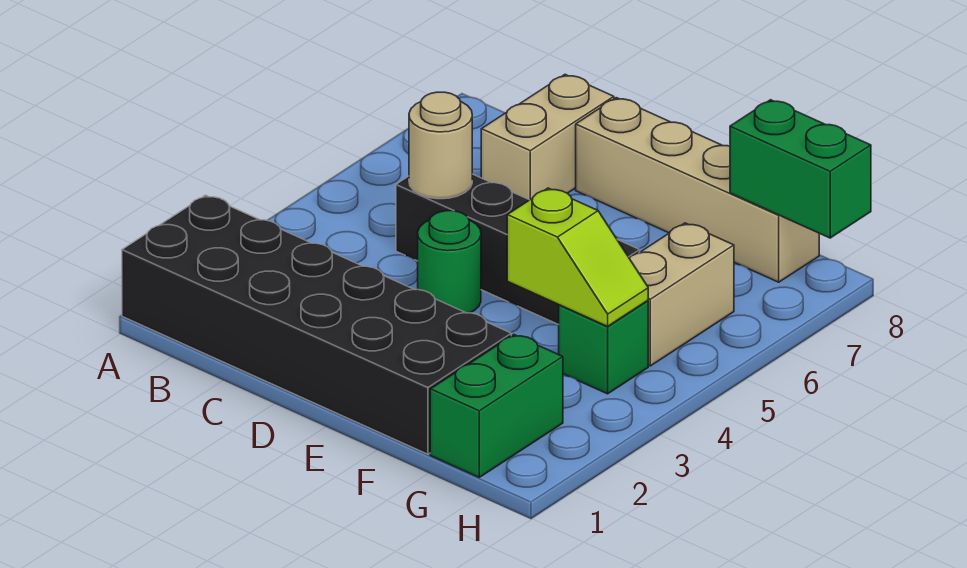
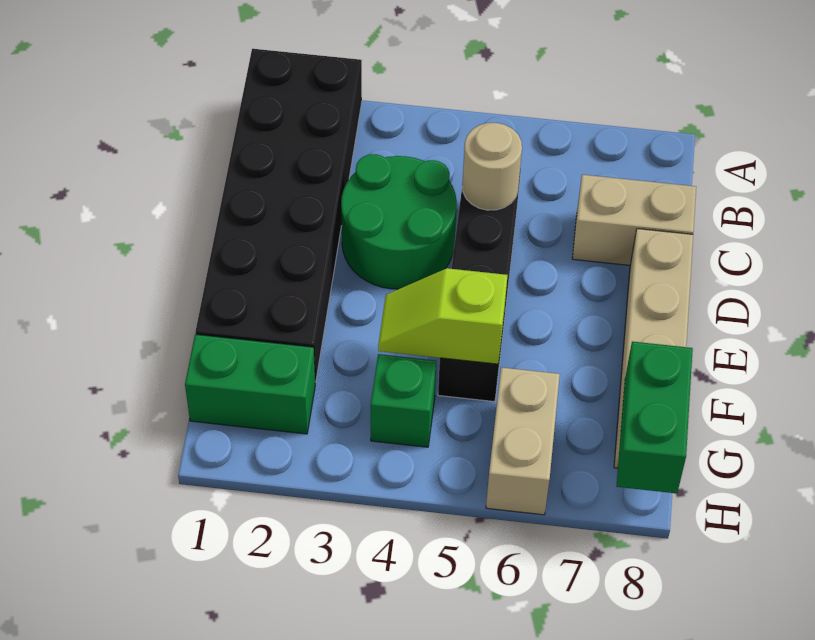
green 1x1 round brick [418,211,481,313] -> green 2x2 round brick [341,154,457,289]
lime 1x2 slope [507,188,648,326] -> lime 1x2 slope turned to [378,268,508,364]
tan 1x2 brick [629,223,734,366] -> tan 1x2 brick turned to [486,367,560,515]

